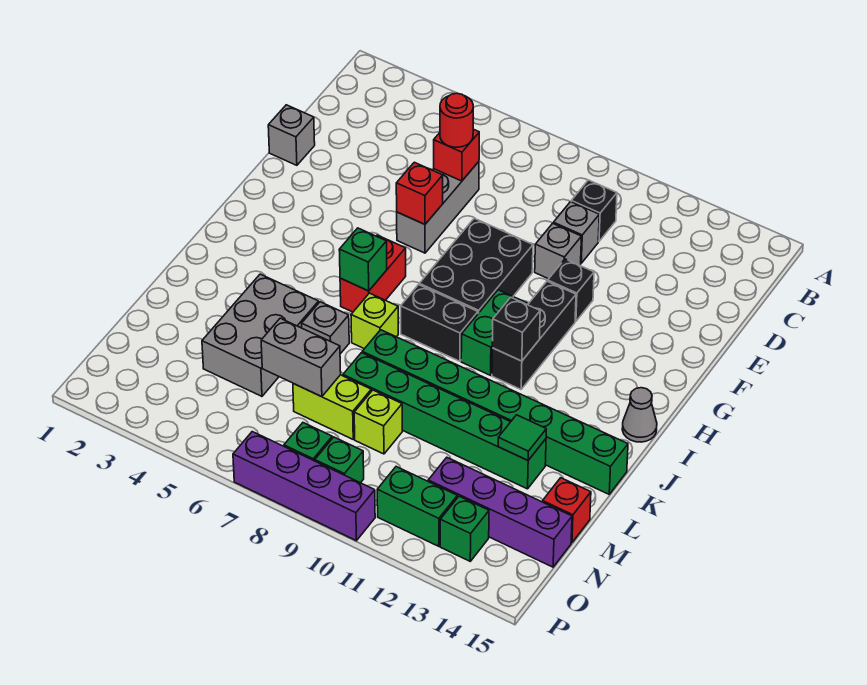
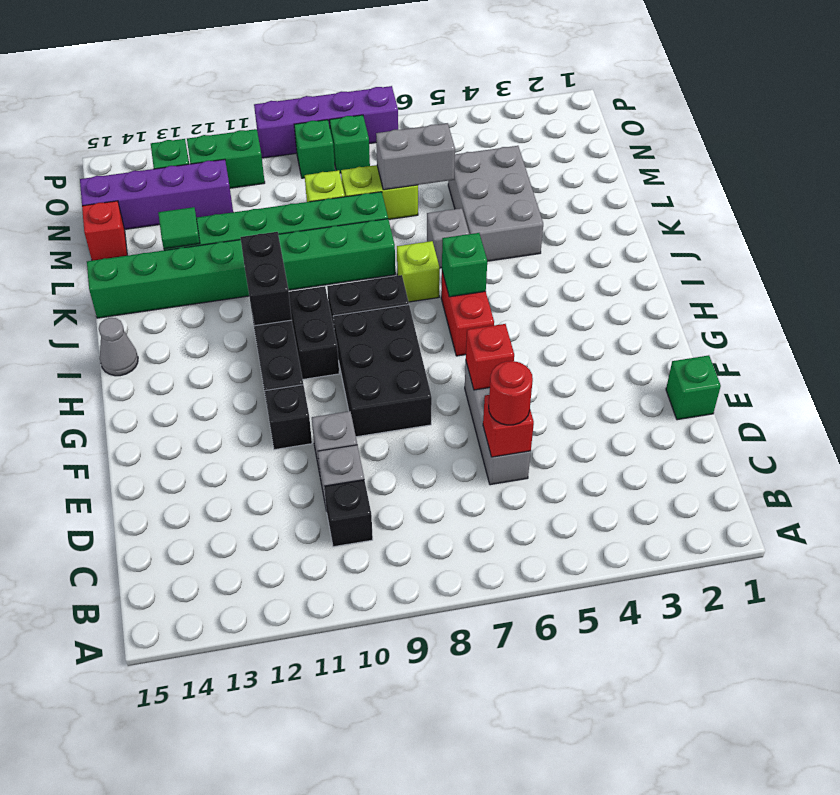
grey 1x1 brick [268,105,315,165] -> green 1x1 brick [666,355,721,420]
green 1x2 brick [461,290,527,375] -> black 1x2 brick [289,286,339,379]
black 1x1 brick [492,297,540,361] -> black 1x2 brick [240,232,292,326]

